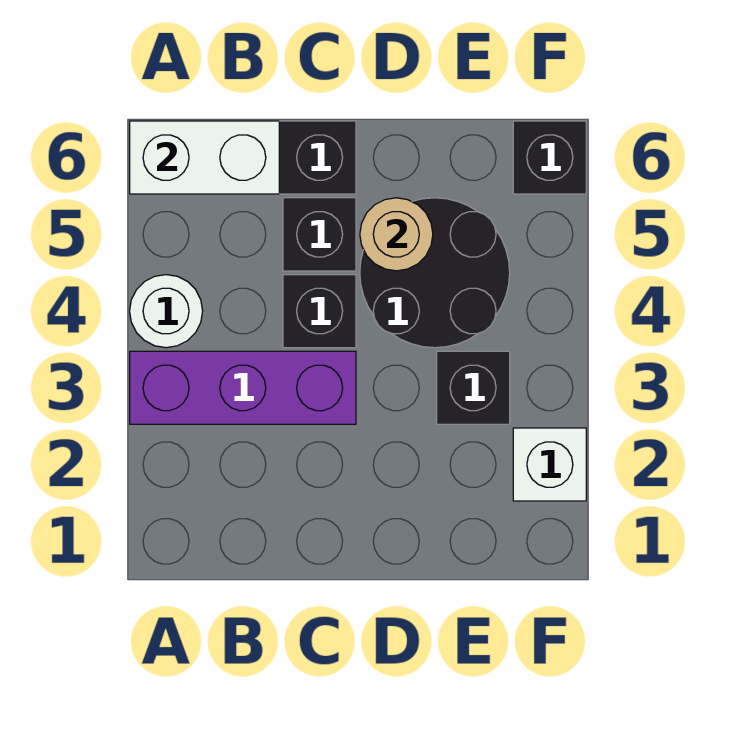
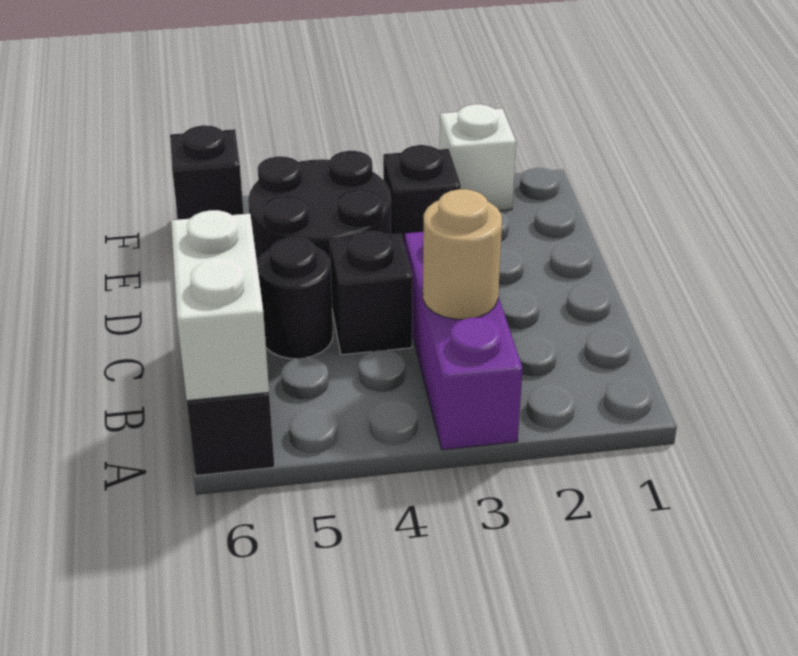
white 1x1 round brick [130,275,203,348] -> none
black 1x1 brick [283,198,356,271] -> black 1x1 round brick [257,238,333,359]
tan 1x1 round brick [360,198,433,271] -> tan 1x1 round brick moved to [423,189,502,319]

